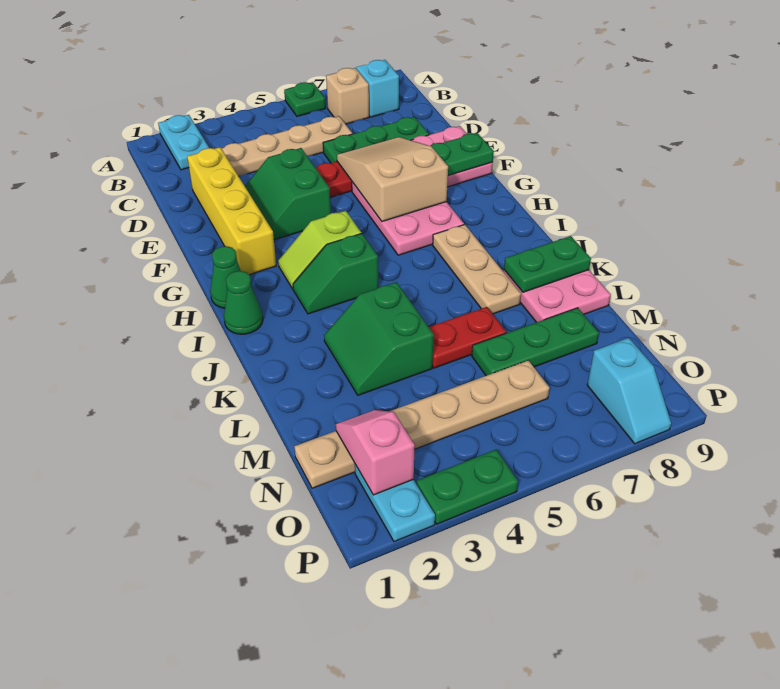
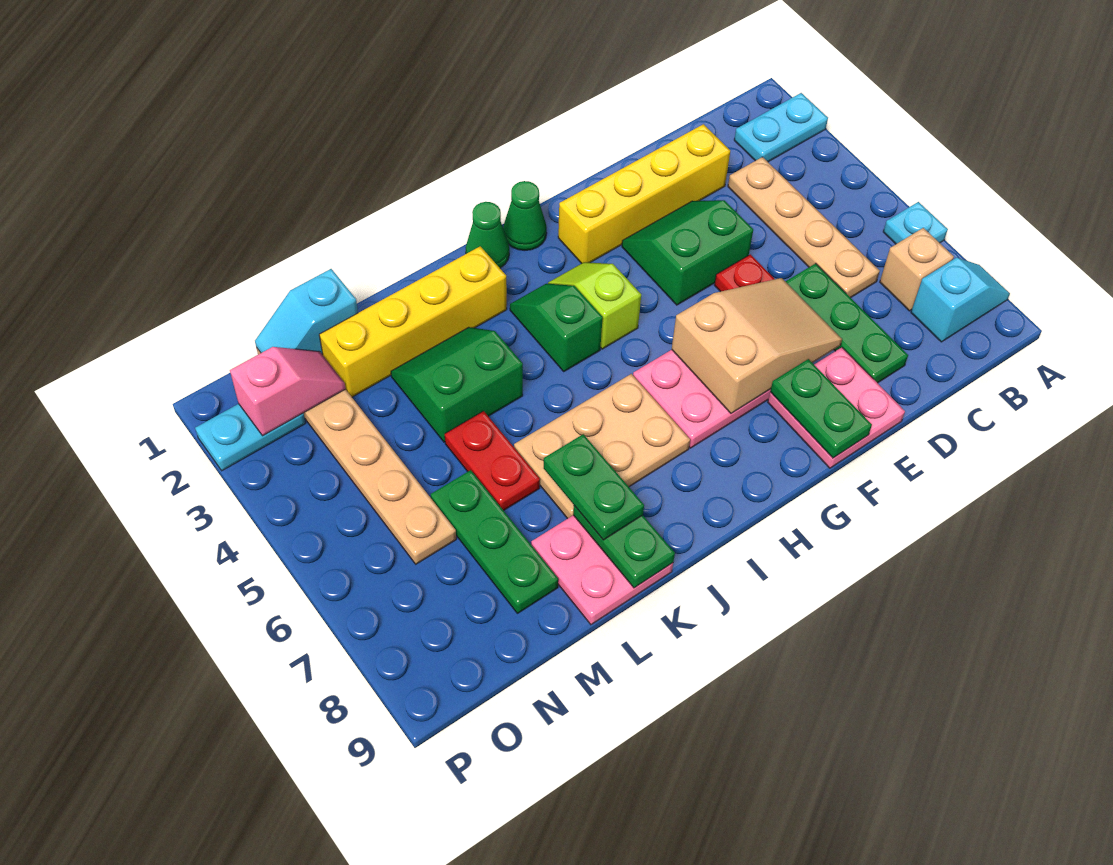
green 1x1 plate [284,82,326,116] -> cyan 1x1 plate [883,202,948,244]
tan 1x3 plate [433,225,521,314] -> tan 2x3 plate [514,374,690,519]
none -> yellow 1x4 brick [319,246,507,397]
cyan 1x2 slope [587,338,671,444] -> cyan 1x2 slope moved to [255,269,358,355]
green 1x2 plate [417,450,518,524] -> green 1x2 plate moved to [544,434,644,540]

